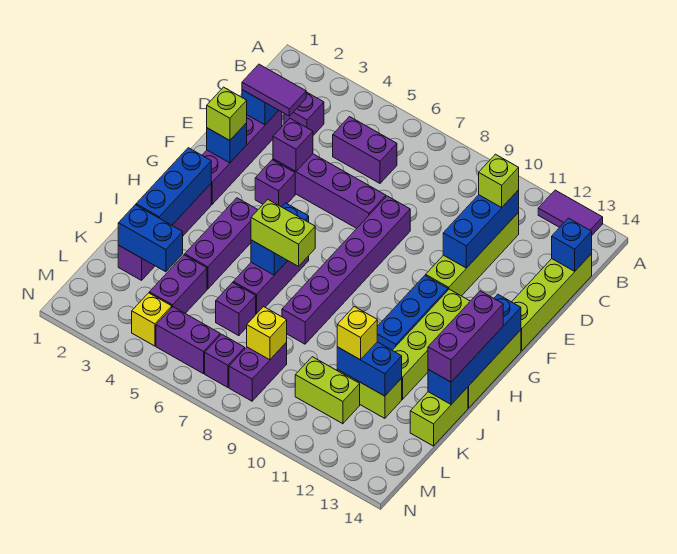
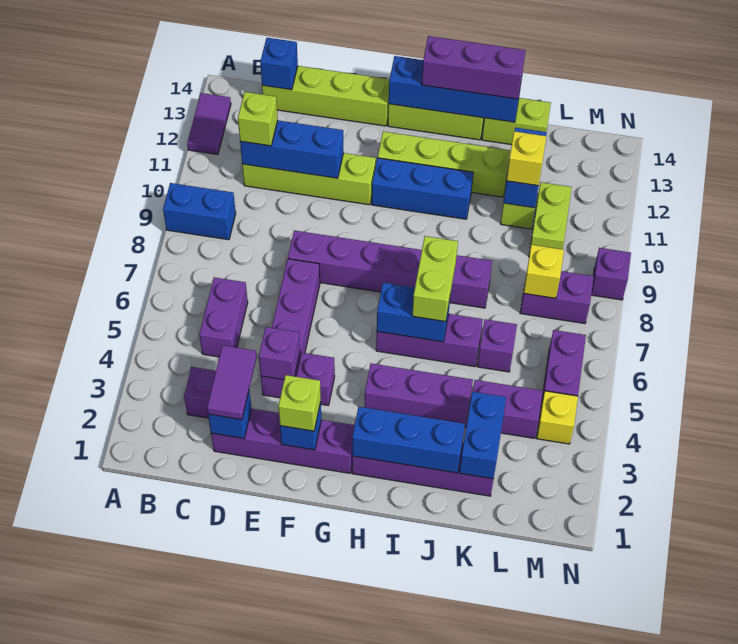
none -> blue 1x2 brick [163,183,236,240]
purple 1x1 brick [205,334,245,387] -> purple 1x1 brick moved to [591,248,631,300]

